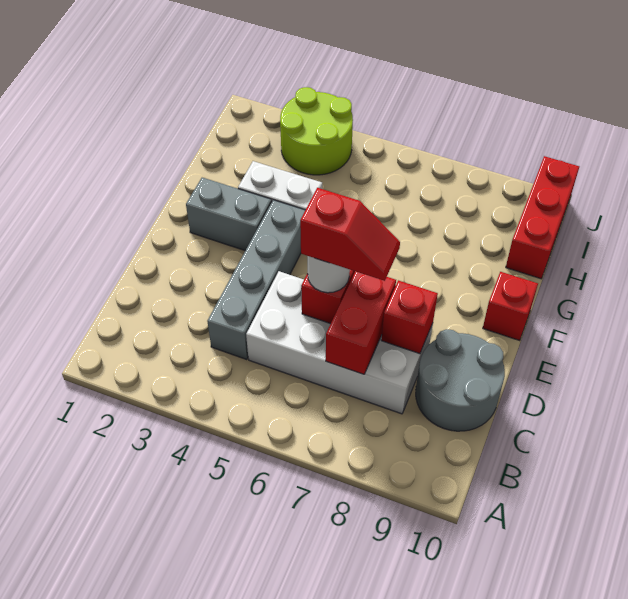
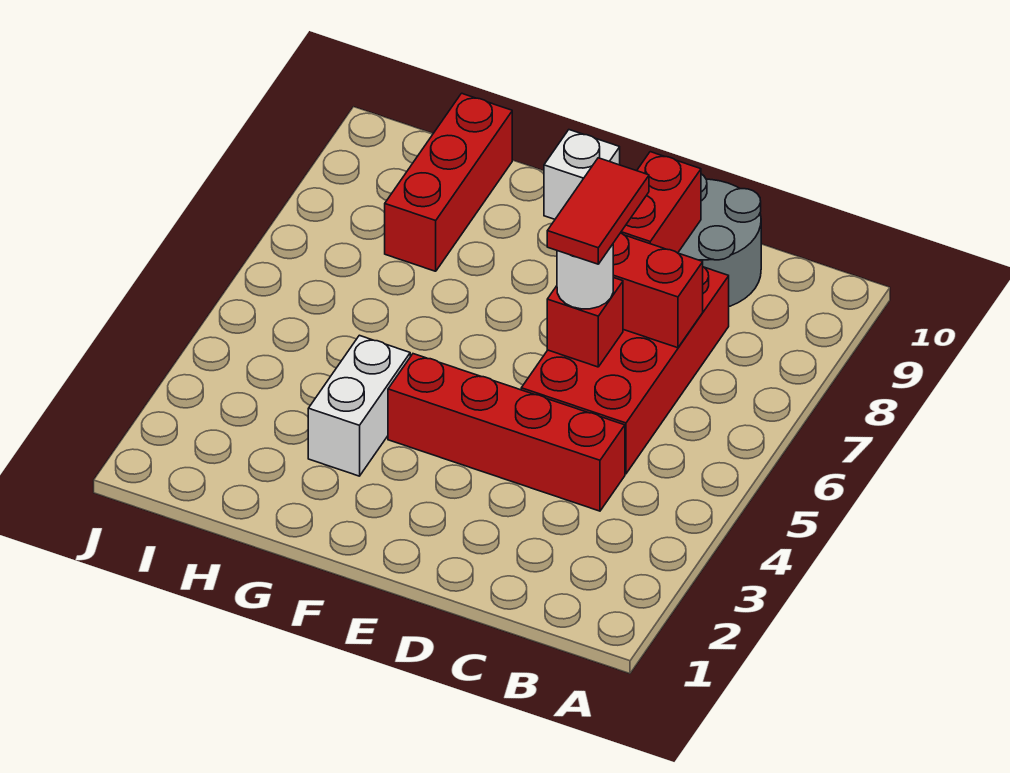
grey 1x4 brick [207,200,305,359] -> red 1x4 brick [388,354,625,511]
white 2x4 brick [246,271,433,414] -> red 2x4 brick [521,267,729,474]
red 1x2 slope [300,188,400,281] -> red 1x2 tile [547,158,649,264]
red 1x1 brick [381,280,438,354] -> red 1x2 brick [621,152,701,253]
grey 1x2 brick [186,178,272,251] -> none
red 1x1 brick [483,272,538,341] -> white 1x1 brick [544,130,620,219]
red 1x3 brick [506,156,579,279] -> red 1x3 brick turned to [385,93,512,271]
lime 2x2 round brick [280,87,353,175] -> none

